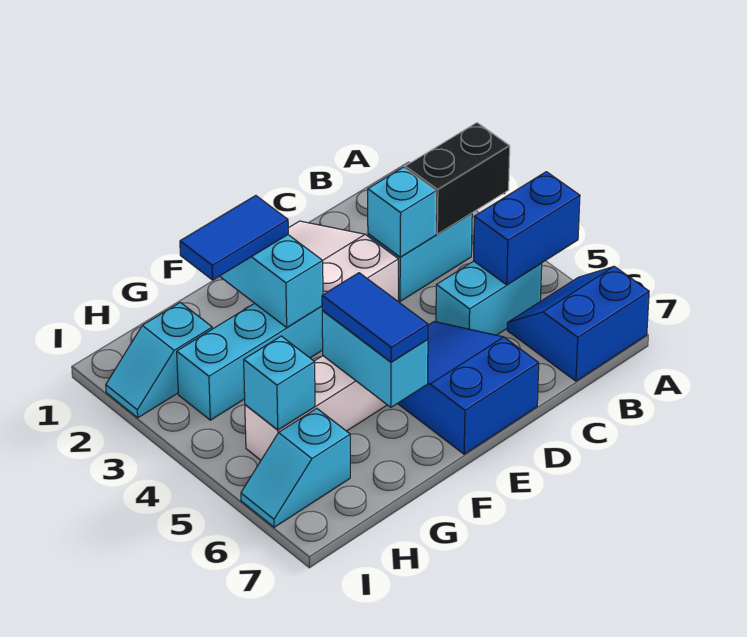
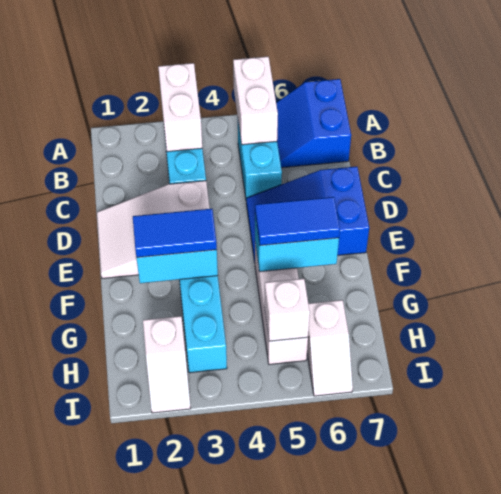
black 1x2 brick [405,123,510,234] -> white 1x2 brick [158,63,202,152]
blue 1x2 brick [474,172,580,285] -> white 1x2 brick [233,57,278,145]
cyan 1x1 brick [368,167,436,257] -> none
blue 1x2 tile [180,196,288,280] -> blue 1x2 tile turned to [133,209,217,257]
cyan 1x2 slope [106,302,212,418] -> white 1x2 slope [143,316,191,413]
cyan 1x1 brick [244,336,315,430] -> white 1x1 brick [264,279,310,341]
cyan 1x2 slope [241,408,350,527] -> white 1x2 slope [307,300,353,396]

